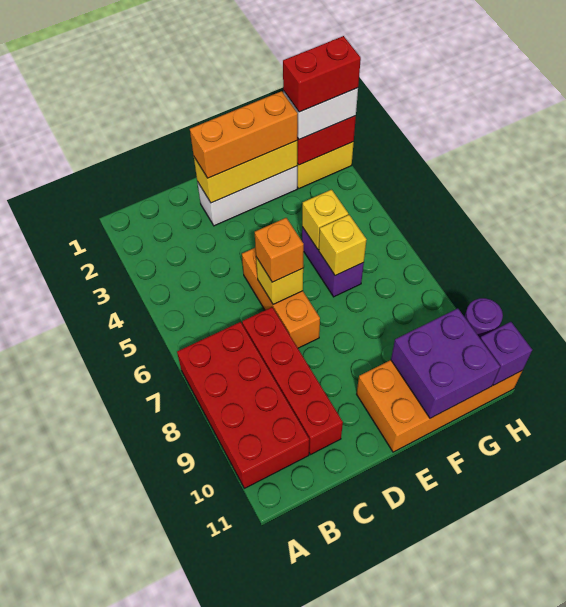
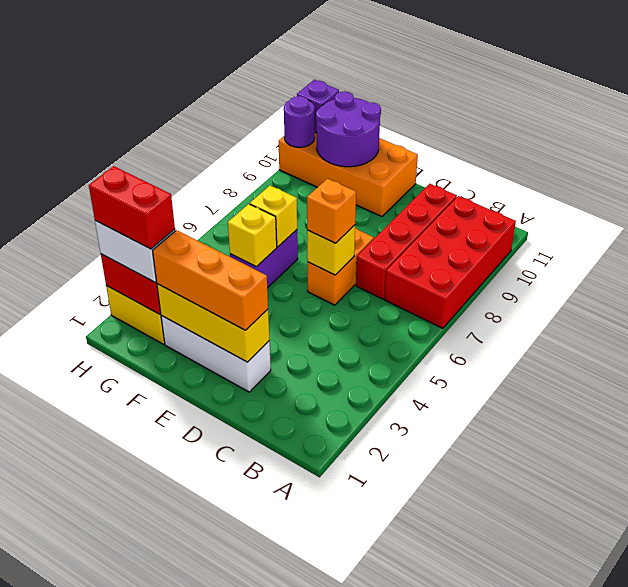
orange 1x3 brick [242,248,320,348] -> orange 1x2 brick [308,228,374,305]
purple 2x2 brick [391,308,500,418] -> purple 2x2 round brick [316,92,381,167]

